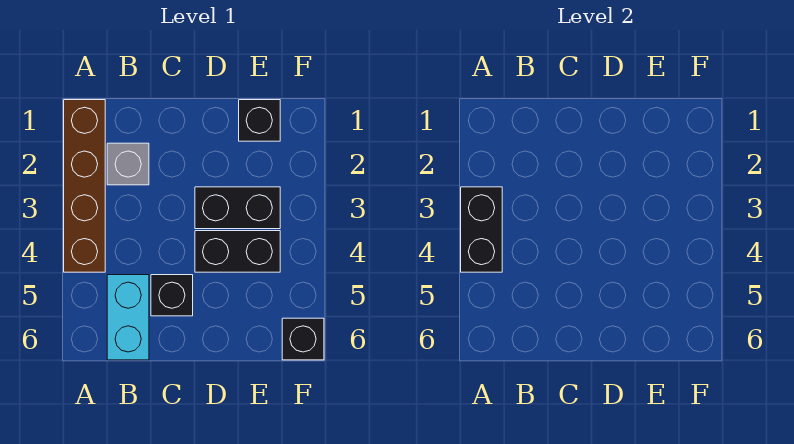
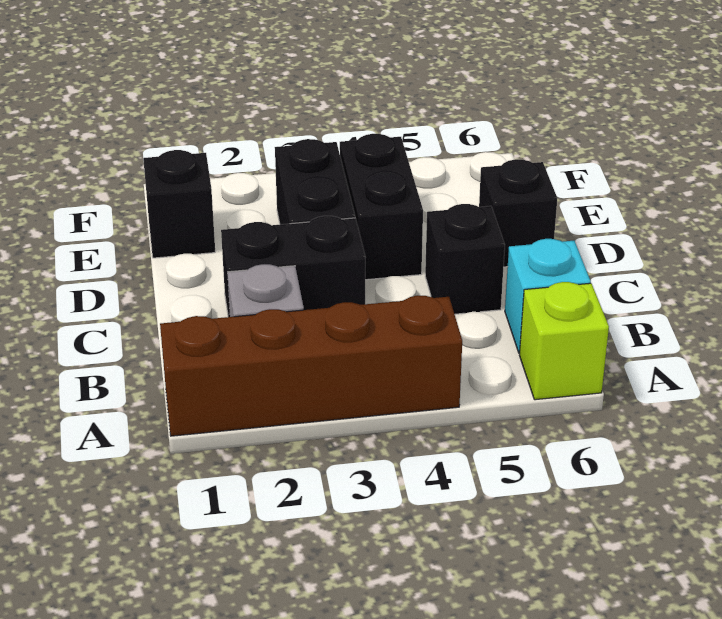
black 1x2 brick [461,187,502,272] -> black 1x2 brick moved to [221,216,365,317]
none -> lime 1x1 brick [519,282,609,400]
cyan 1x2 brick [107,275,149,360] -> cyan 1x1 brick [505,239,591,353]
black 1x1 brick [282,318,324,360] -> black 1x1 brick moved to [479,159,557,267]

